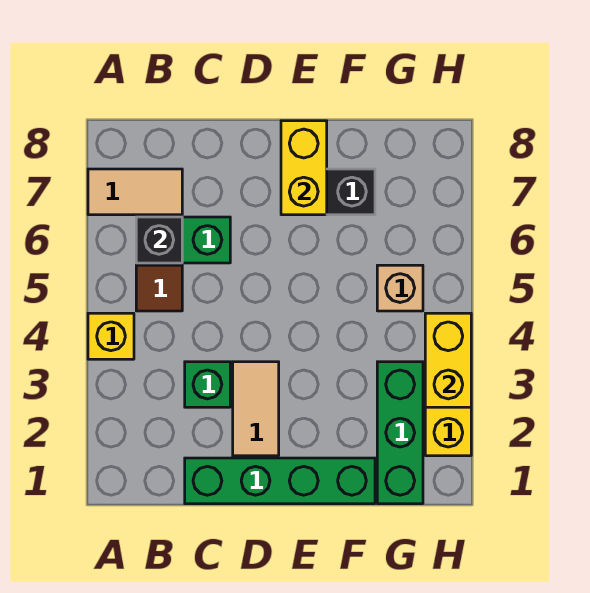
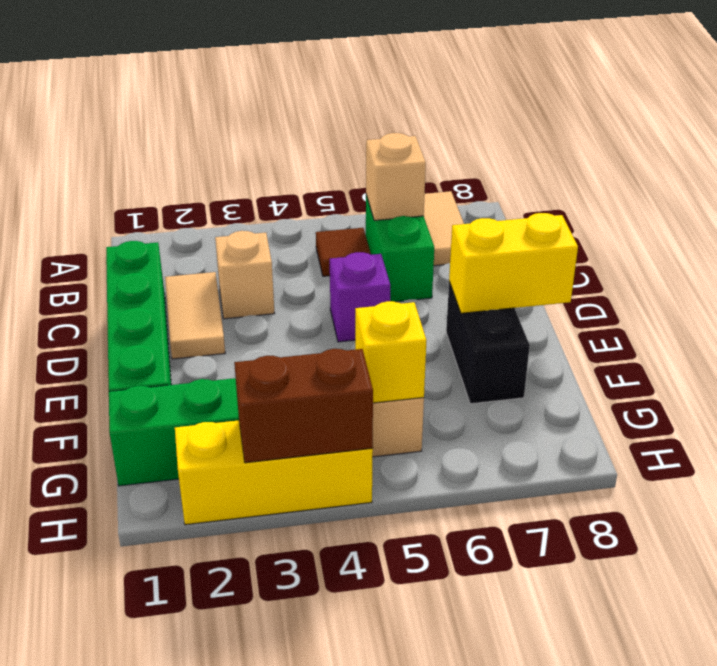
yellow 1x1 brick [88,313,134,359] -> yellow 1x1 brick moved to [355,301,426,403]
black 1x1 brick [136,217,182,263] -> tan 1x1 brick [366,133,426,220]
green 1x1 brick [185,362,230,407] -> tan 1x1 brick [215,231,274,319]
tan 1x2 tile [233,362,279,456] -> tan 1x2 tile turned to [165,272,225,359]
none -> purple 1x1 brick [330,252,390,342]
yellow 1x2 brick [425,313,471,407] -> brown 1x2 brick [234,349,373,463]

